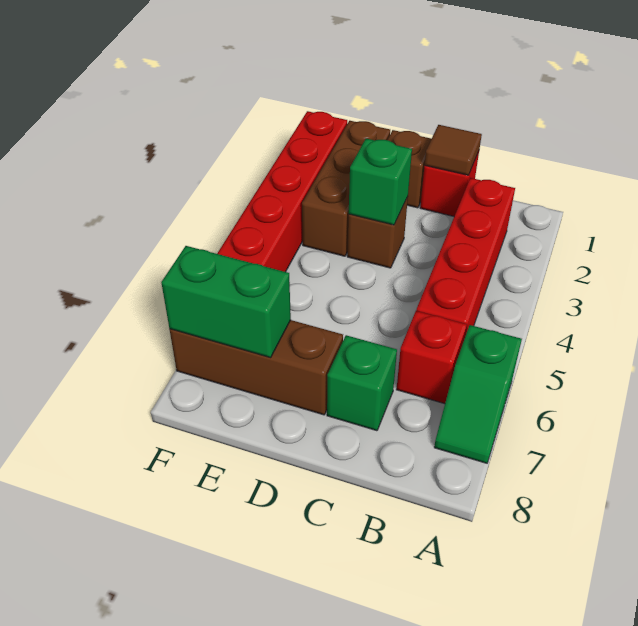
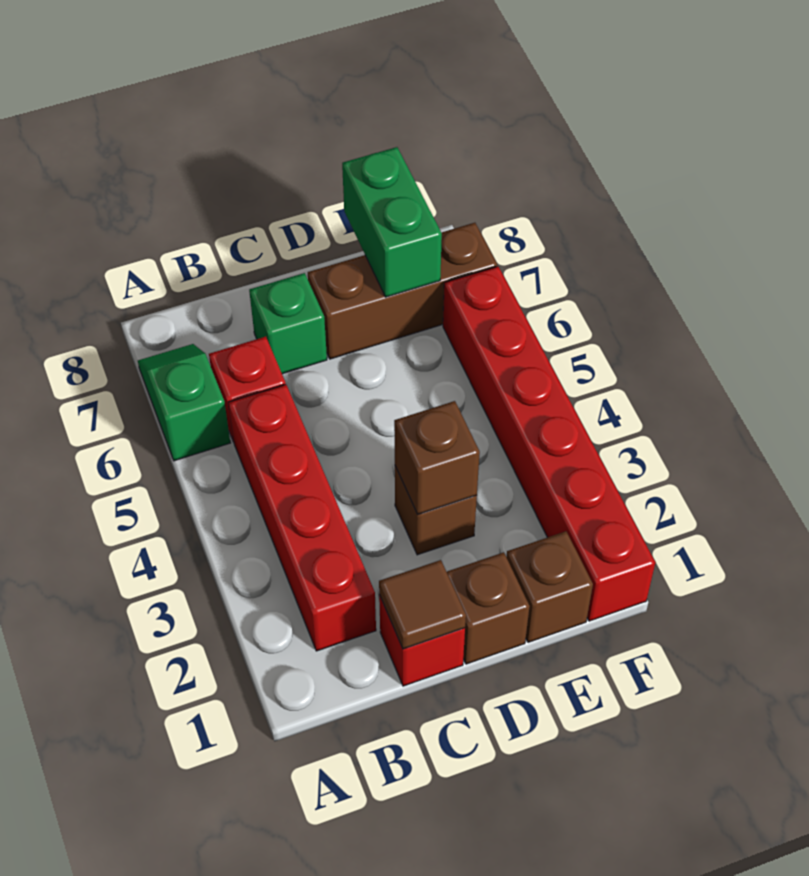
green 1x1 brick [349,139,412,225] -> brown 1x1 brick [394,401,480,514]
brown 1x3 brick [302,121,390,256] -> brown 1x1 brick [507,531,593,642]
green 1x2 brick [161,246,291,358] -> green 1x2 brick turned to [342,147,442,297]

